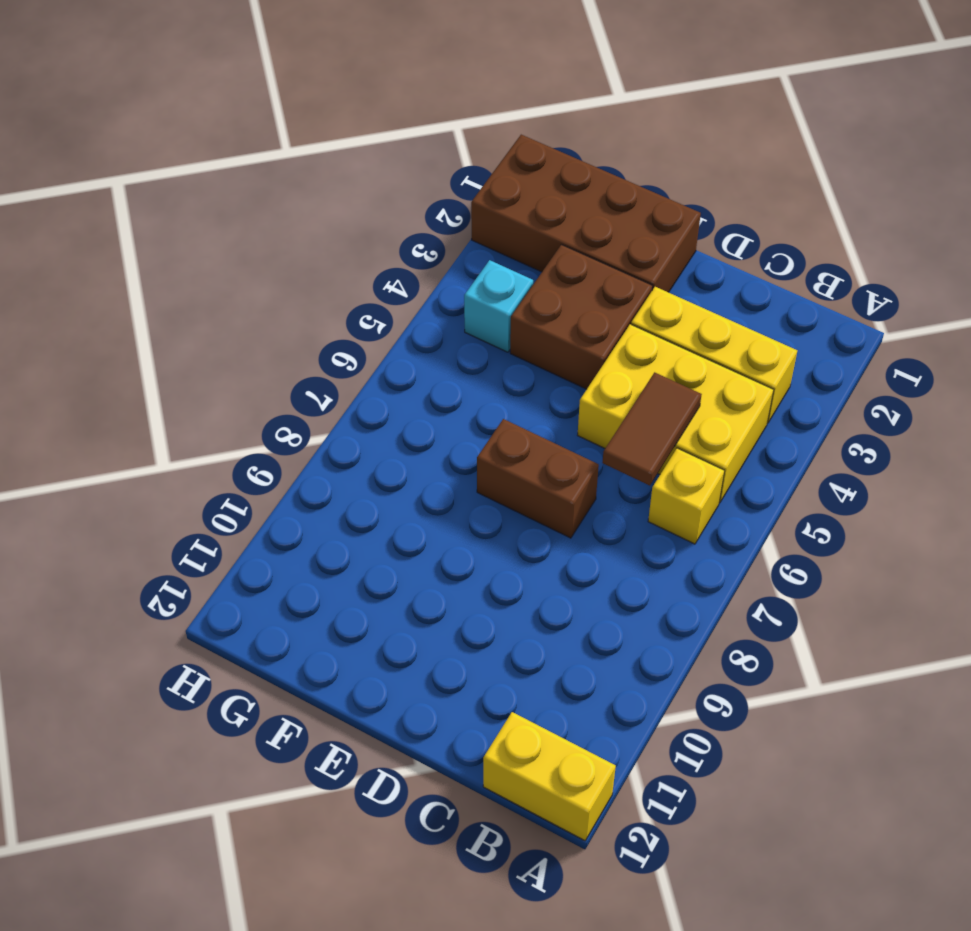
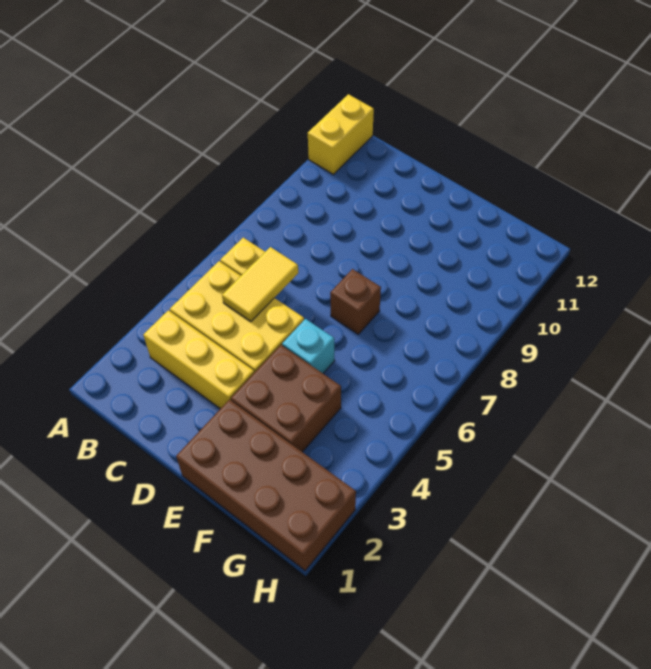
yellow 1x2 brick [483,712,616,841] -> yellow 1x2 brick turned to [308,94,374,174]
brown 1x2 tile [602,372,702,486] -> yellow 1x2 tile [222,247,298,322]
brown 1x2 brick [477,419,599,538] -> brown 1x1 brick [330,269,381,334]
cyan 1x1 brick [464,260,533,352] -> cyan 1x1 brick moved to [282,319,335,373]

